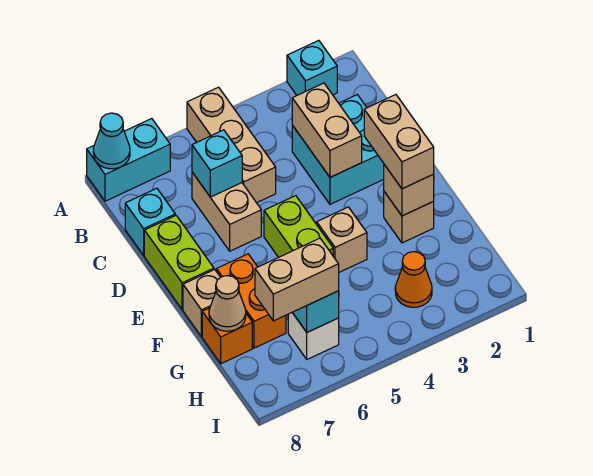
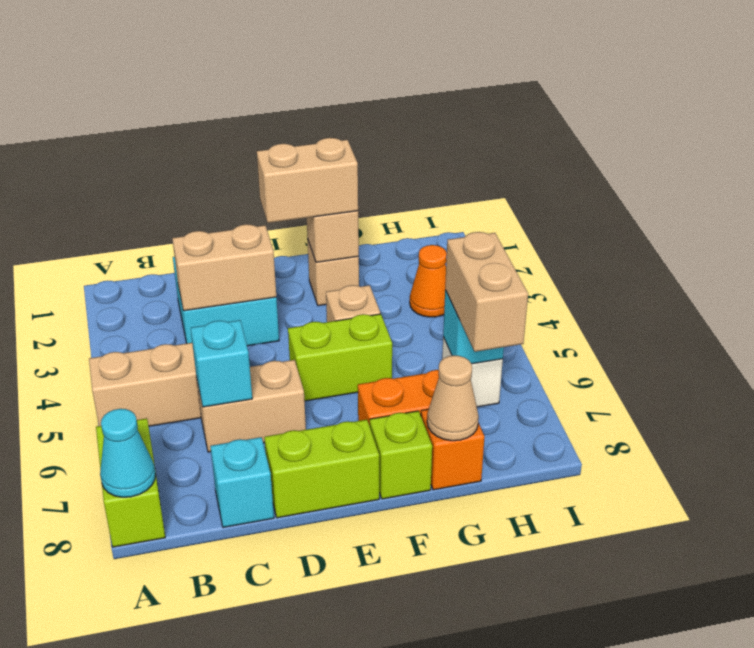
cyan 1x1 brick [287,40,337,95] -> none
cyan 1x2 brick [87,119,170,201] -> lime 1x2 brick [96,418,165,547]
tan 1x1 brick [183,270,221,337] -> lime 1x1 brick [370,411,432,499]

